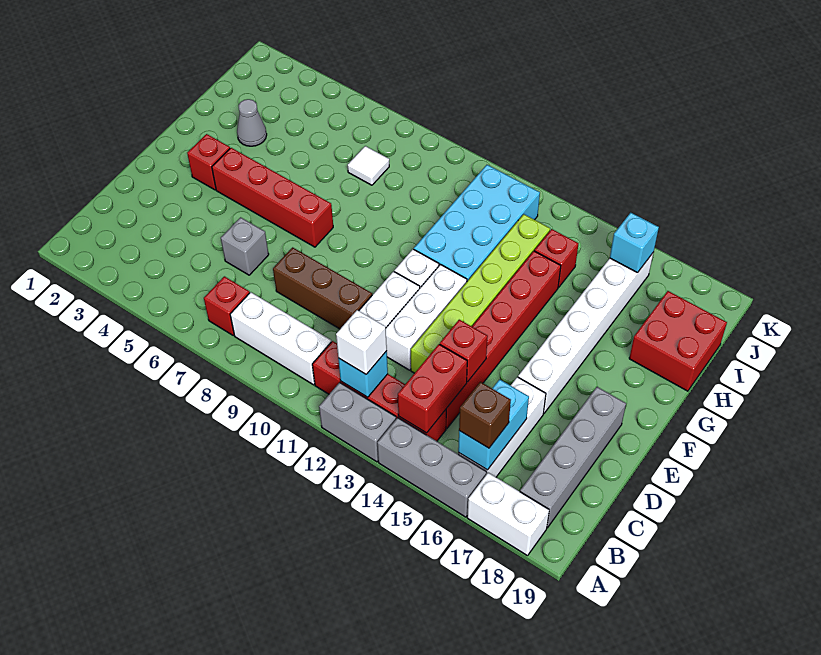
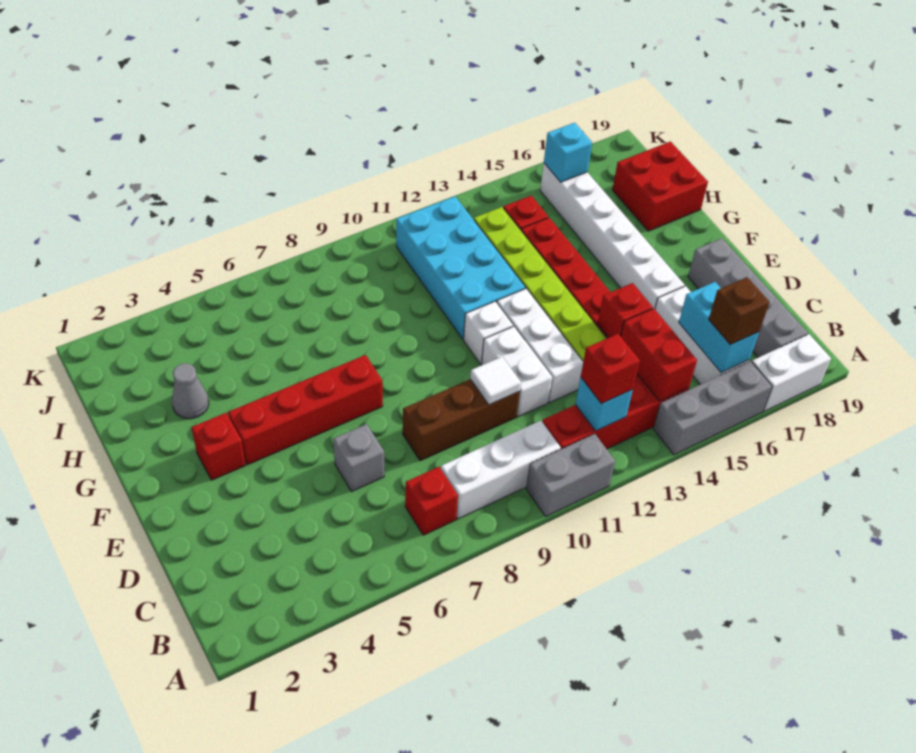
grey 1x2 brick [319,382,396,462] -> grey 1x2 brick moved to [526,434,615,517]
white 1x1 brick [336,310,387,374] -> red 1x1 brick [581,334,640,404]
white 1x1 tile [348,146,389,185] -> white 1x1 tile moved to [470,357,521,405]

